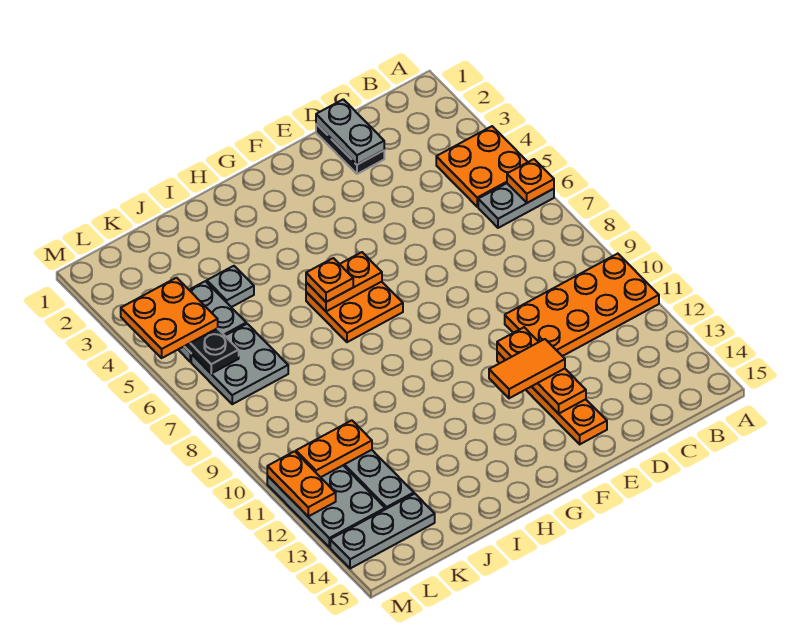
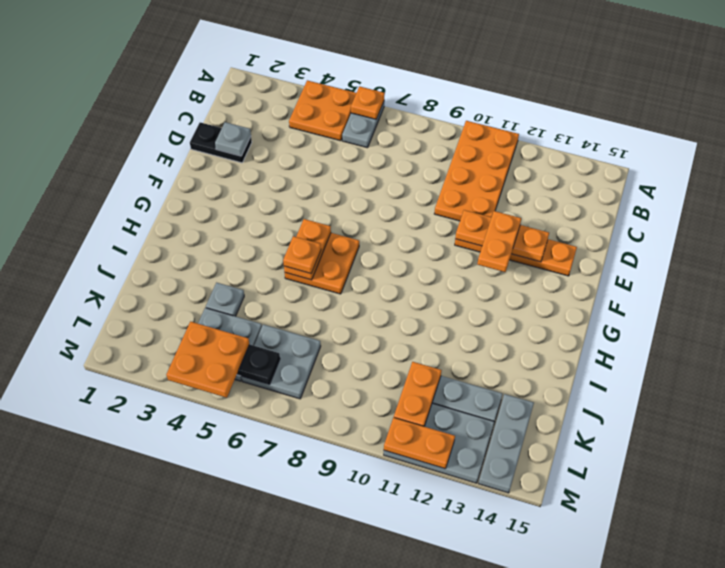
grey 1x2 plate [316,99,384,165] -> grey 1x1 plate [215,122,251,156]
orange 1x2 tile [489,339,565,398] -> orange 1x2 plate [477,211,521,272]

